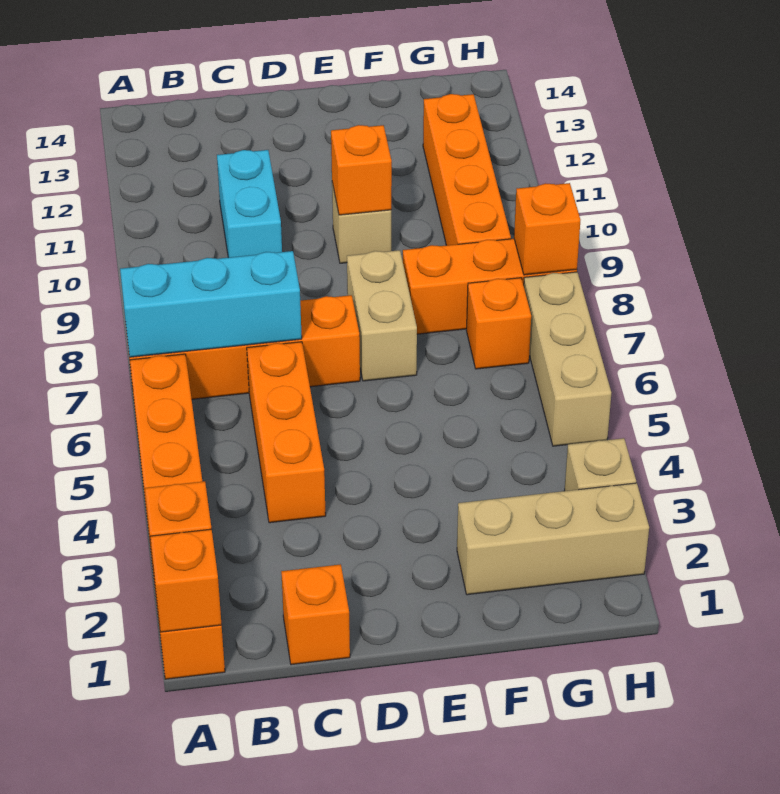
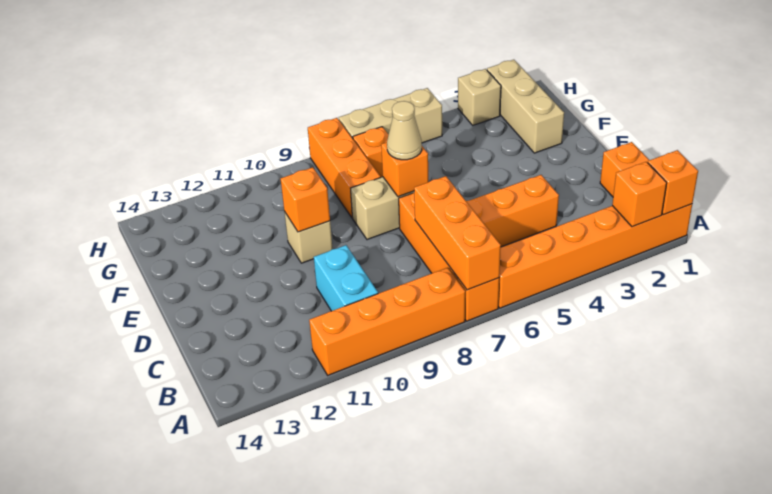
cyan 1x3 brick [120,251,302,357] -> orange 1x3 brick [414,176,501,290]
cyan 1x2 brick [217,150,282,257] -> cyan 1x2 brick turned to [314,245,378,311]
none -> tan 1x1 cone [387,101,422,160]
orange 1x4 brick [423,94,511,245] -> orange 1x4 brick moved to [309,268,465,375]
orange 1x1 brick [514,183,580,275] -> orange 1x1 brick moved to [381,142,428,197]

